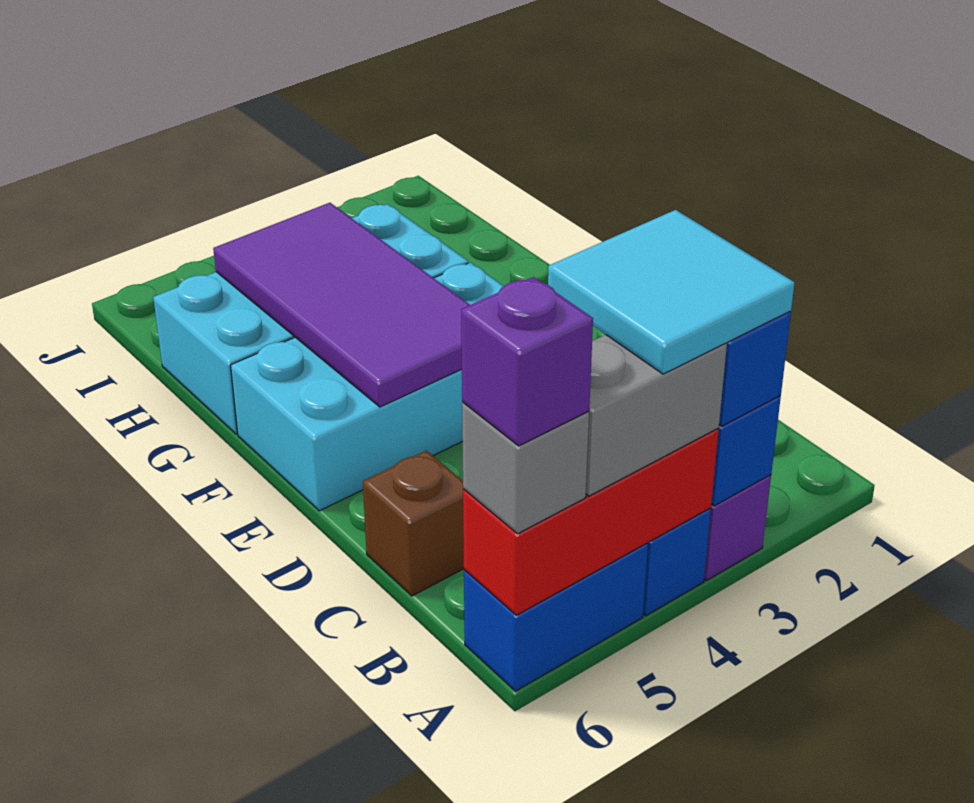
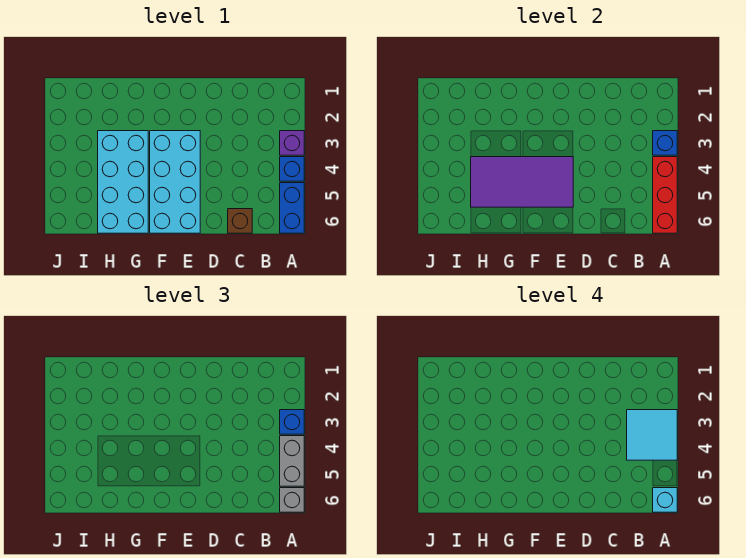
purple 1x1 brick [461,277,593,446] -> cyan 1x1 brick [653,488,677,512]

